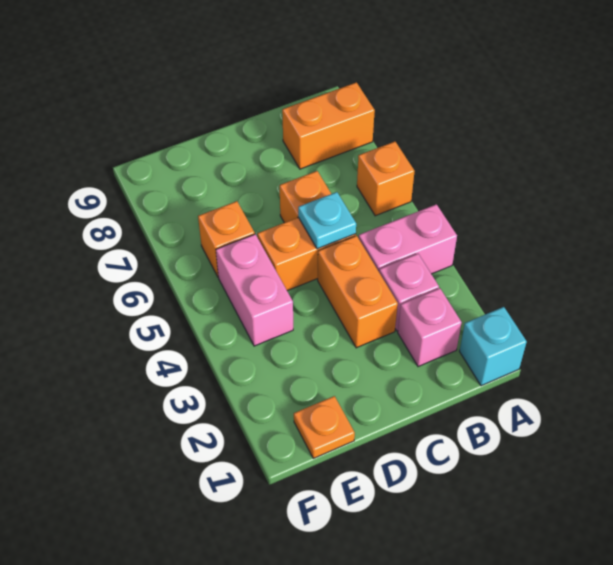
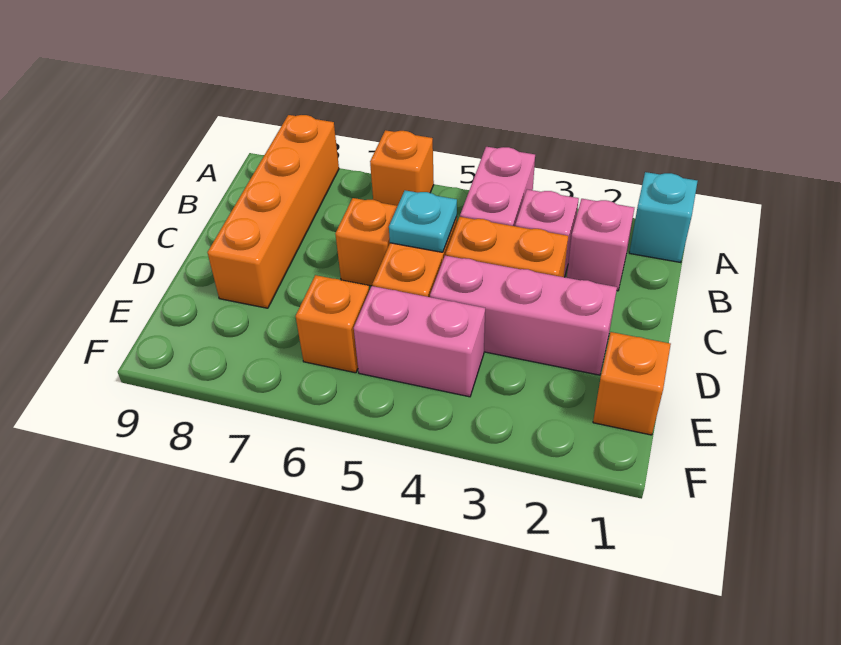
orange 1x2 brick [282,82,375,169] -> orange 1x4 brick [208,115,339,308]
none -> pink 1x3 brick [430,255,617,375]
orange 1x1 plate [294,396,355,458] -> orange 1x1 brick [593,332,671,435]

